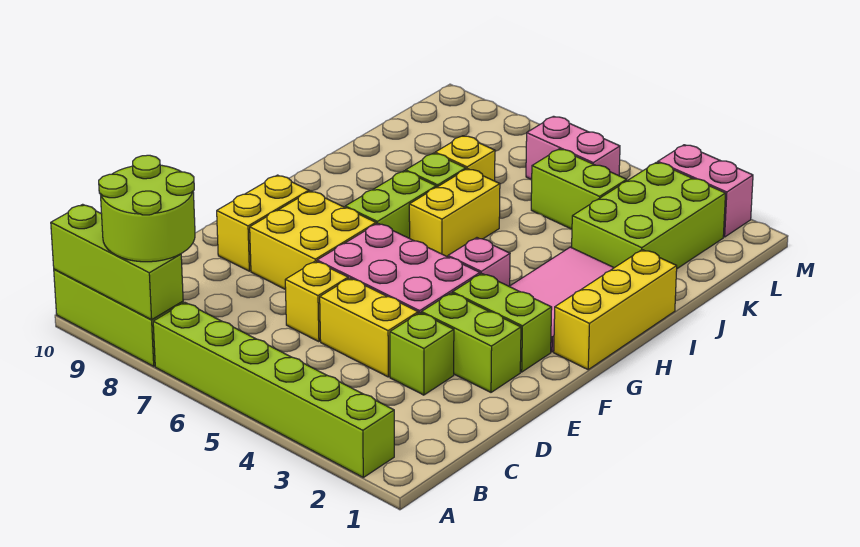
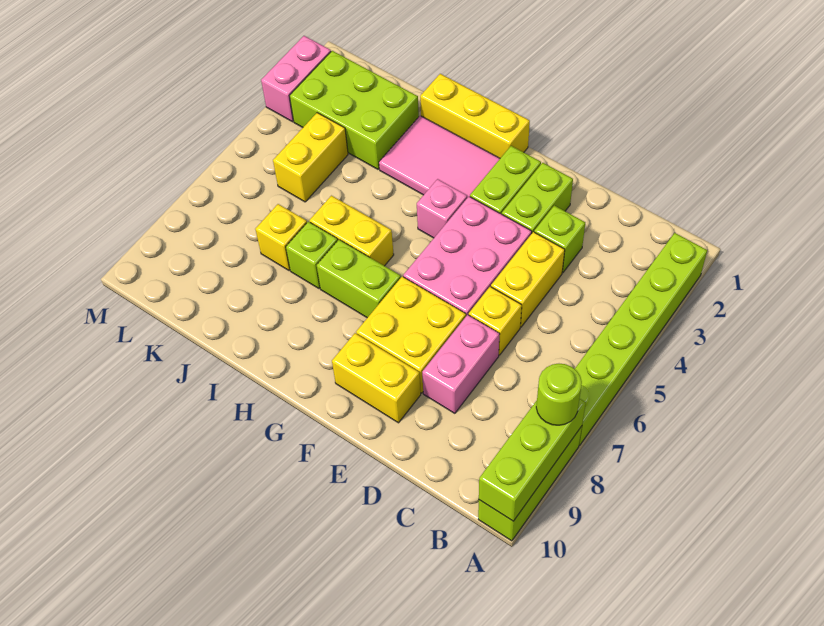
lime 2x2 round brick [99,155,195,262] -> lime 1x1 round brick [536,364,582,425]
lime 1x2 brick [531,149,627,229] -> yellow 1x2 brick [273,113,348,202]
pink 1x2 brick [526,116,620,180] -> pink 1x2 brick moved to [422,315,499,413]

